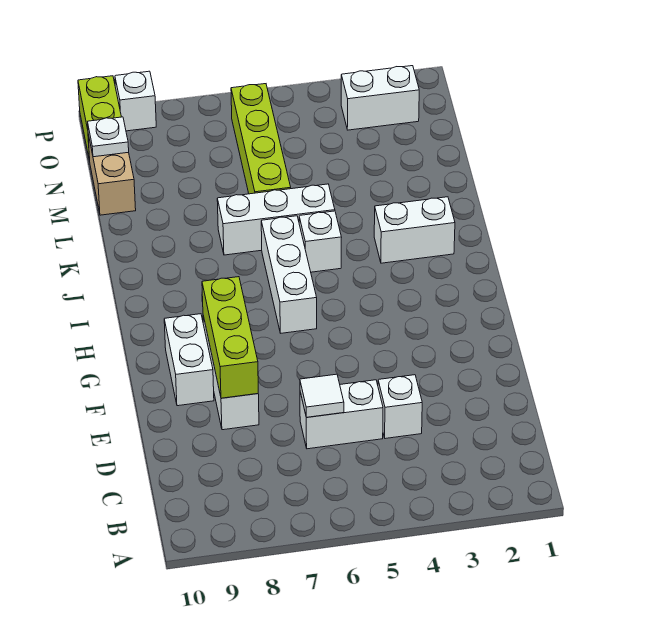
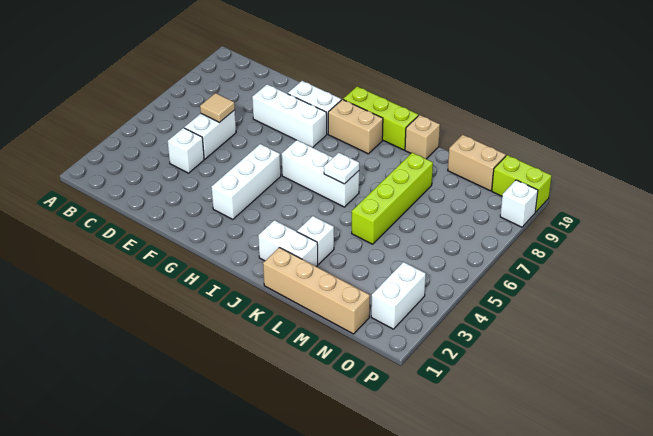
white 1x1 tile [300,374,344,417] -> tan 1x1 tile [200,93,235,122]
lime 1x3 brick [202,277,258,398] -> lime 1x3 brick moved to [343,86,418,150]
none -> tan 1x2 brick [328,100,383,154]
white 1x2 brick [374,197,455,263] -> white 1x2 brick turned to [258,220,318,267]
white 1x1 brick [299,211,342,272] -> white 1x1 brick moved to [297,216,334,264]
none -> tan 1x4 brick [263,248,370,334]
white 1x3 brick [217,184,335,255] -> white 1x3 brick moved to [211,144,281,219]
none -> tan 1x1 brick [405,115,440,159]
lime 1x4 brick [231,84,291,194] -> lime 1x4 brick turned to [352,153,433,244]
white 1x1 plate [88,117,129,157] -> white 1x1 plate moved to [324,153,359,184]

